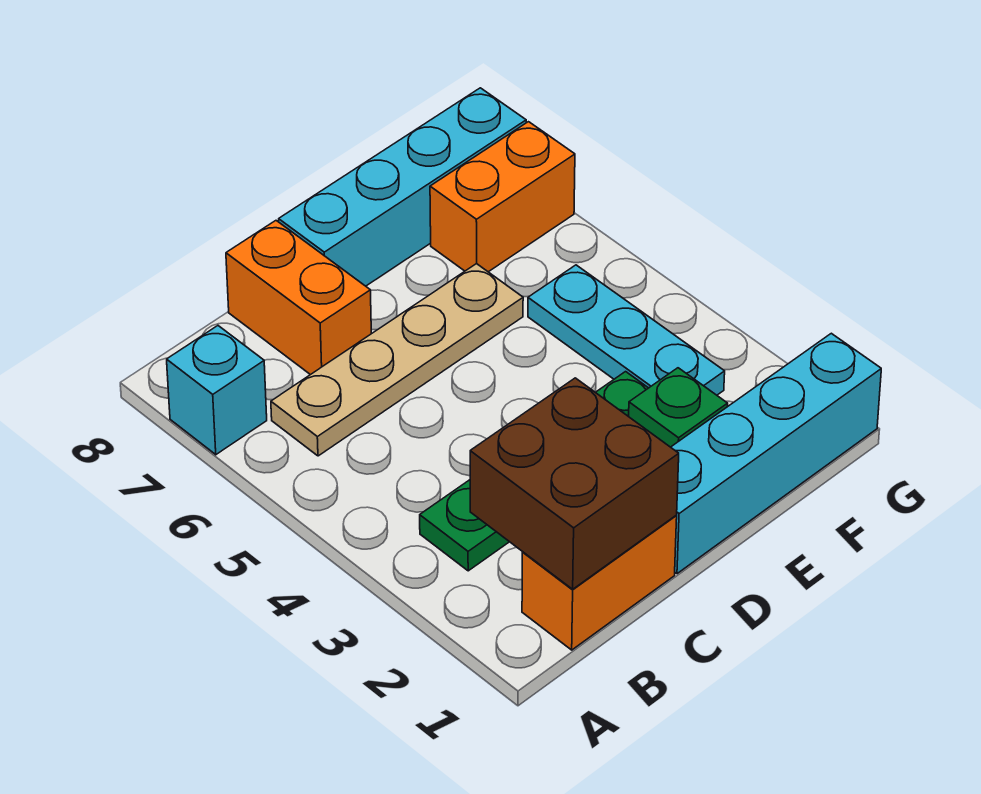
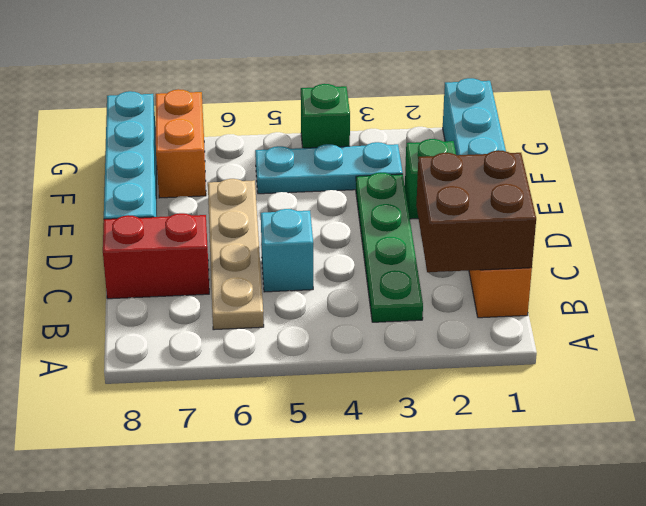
cyan 1x1 brick [167,326,267,455] -> cyan 1x1 brick moved to [261,209,313,292]
orange 1x2 brick [226,221,371,375] -> red 1x2 brick [103,213,209,299]
none -> green 1x1 brick [301,84,350,148]

